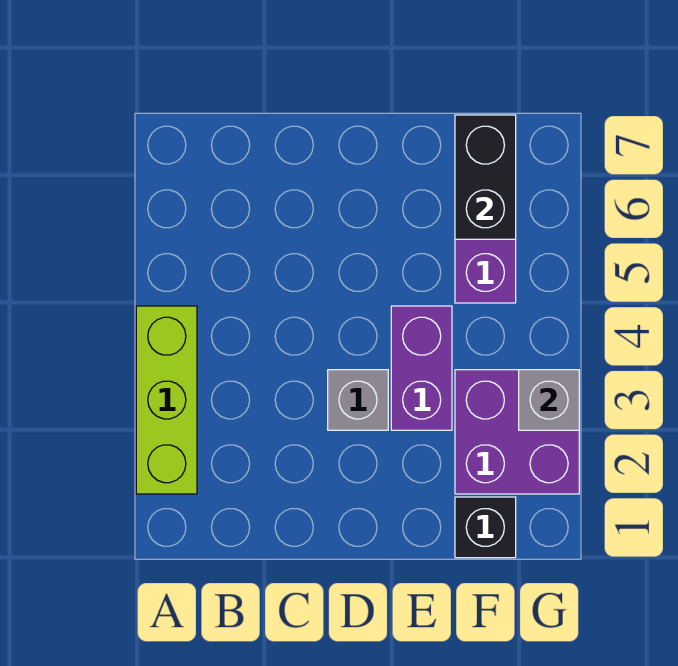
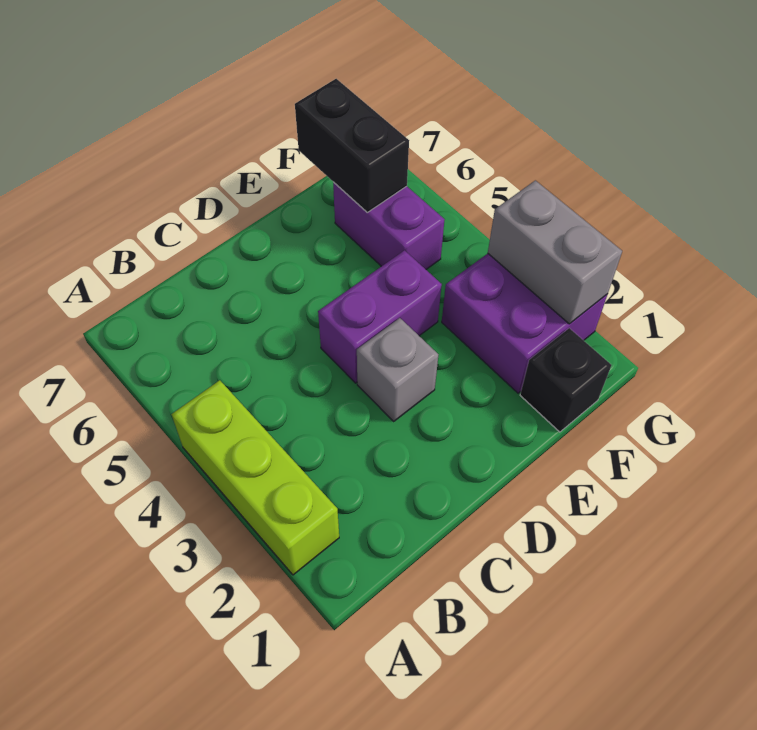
purple 1x2 brick [391,306,452,430] -> purple 1x2 brick turned to [318,250,442,383]
grey 1x1 brick [519,370,579,430] -> grey 1x2 brick [488,180,622,324]

